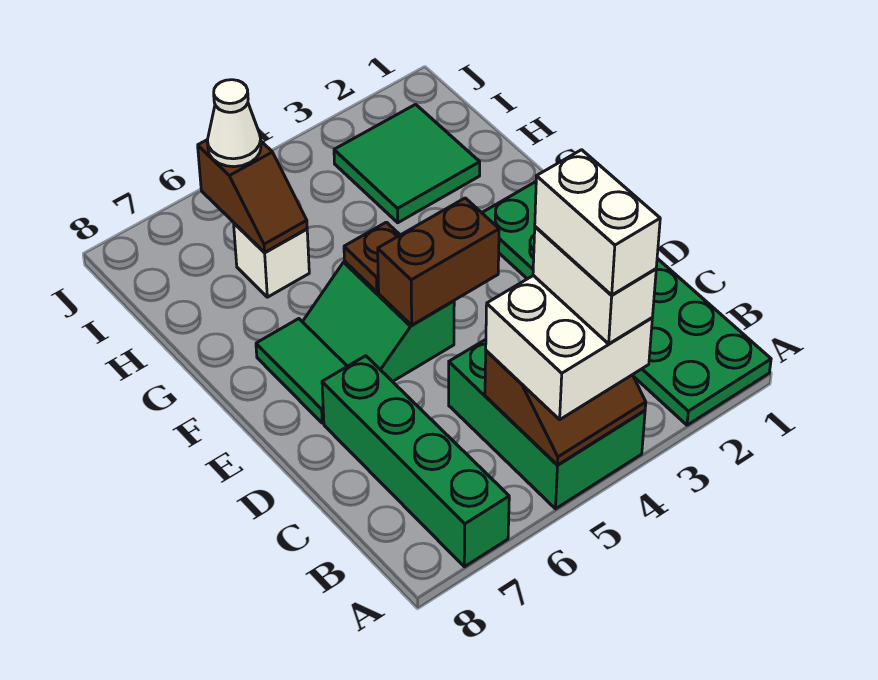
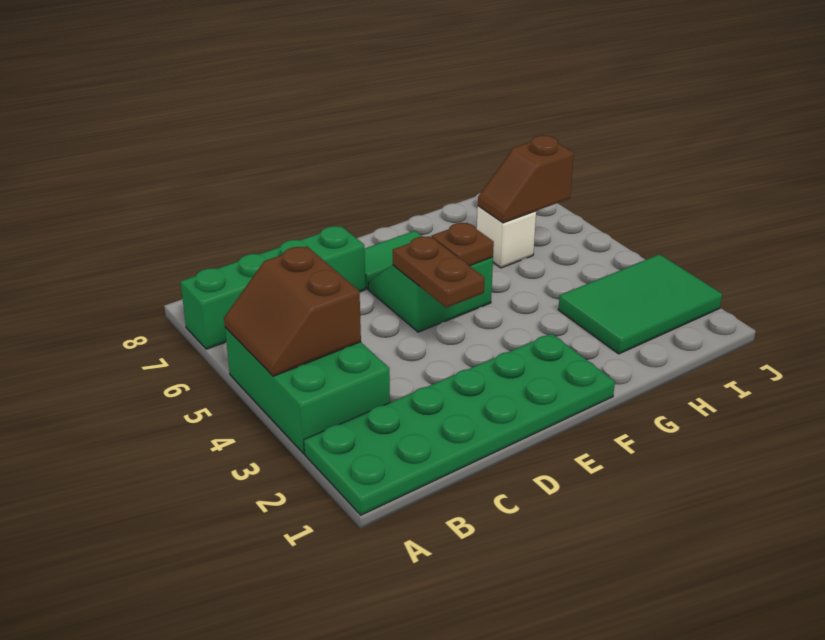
green 2x3 brick [449,340,645,509] -> green 2x3 brick turned to [225,327,390,454]
white 2x2 brick [486,275,652,419] -> none
white 1x2 brick [533,227,656,344] -> none
white 1x2 brick [535,150,660,295] -> none
brown 1x2 brick [378,198,499,325] -> brown 1x2 plate [393,236,485,308]
green 2x2 tile [334,104,480,223] -> green 2x3 tile [558,254,722,354]
white 1x1 cone [207,80,261,167] -> none

